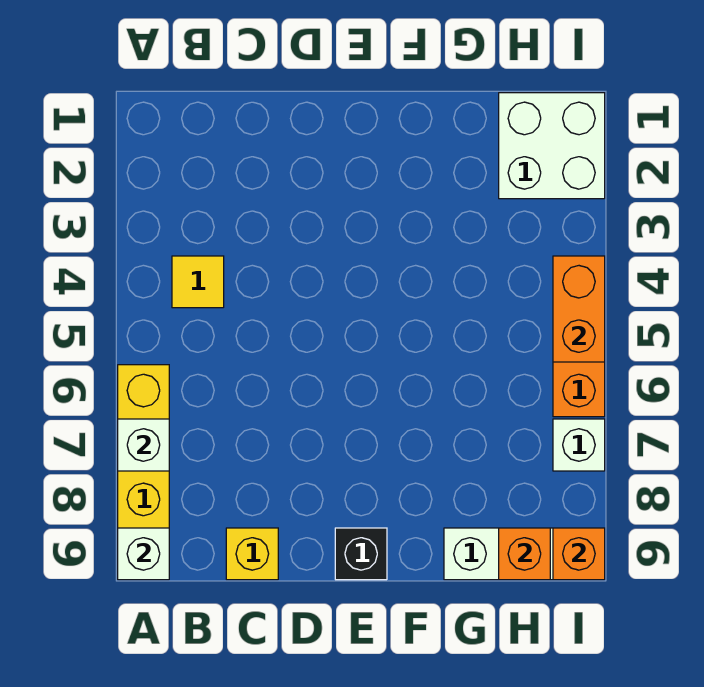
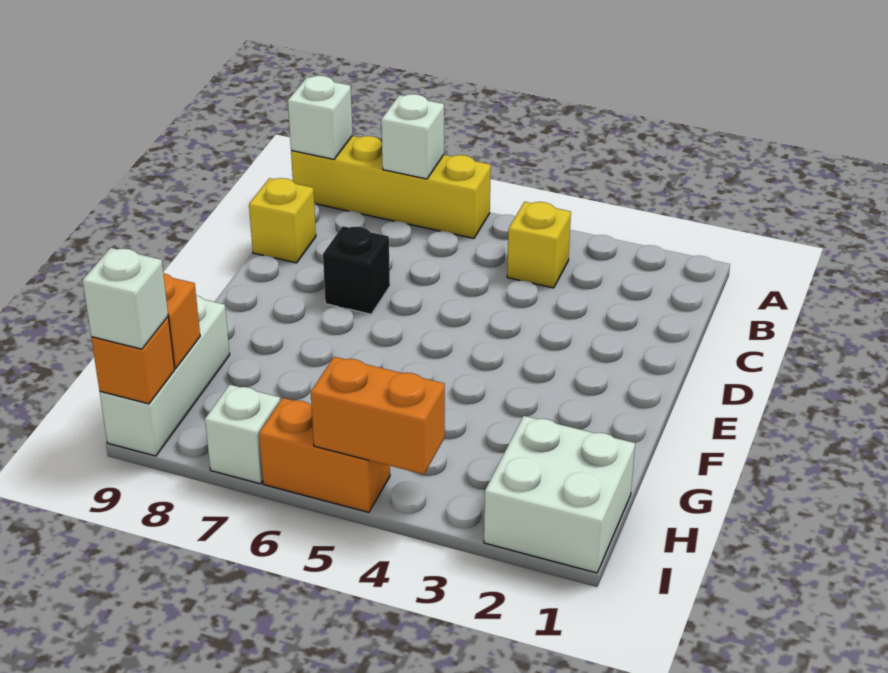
yellow 1x1 tile [172,256,224,308] -> yellow 1x1 brick [507,202,571,288]
black 1x1 brick [335,528,387,580] -> black 1x1 brick moved to [323,226,390,314]
none -> white 1x1 brick [83,248,168,349]

